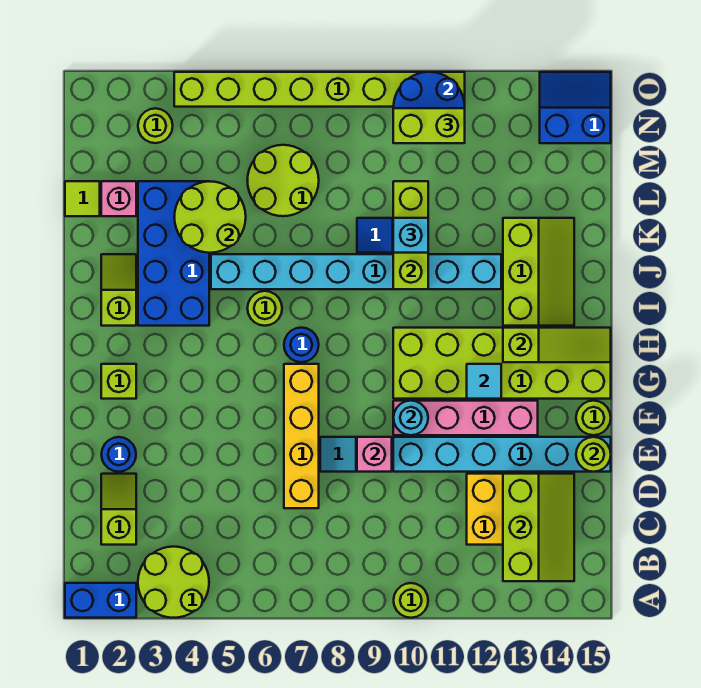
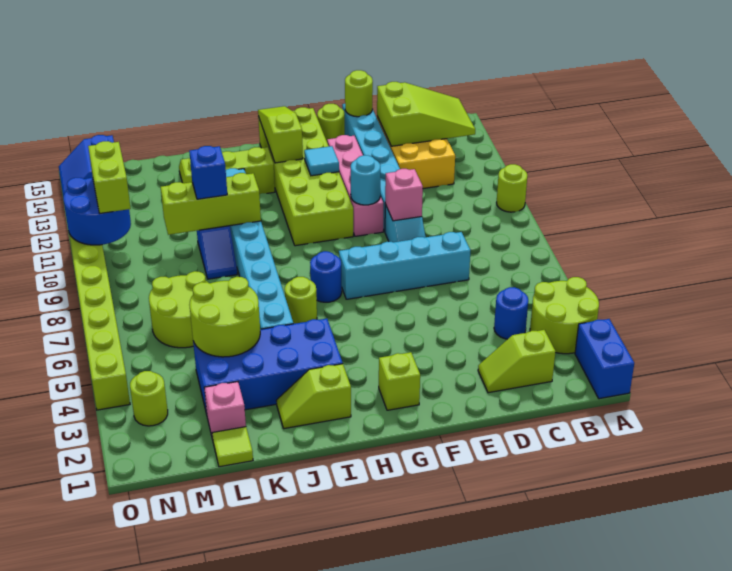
lime 2x3 slope [503,474,574,581] -> lime 2x3 slope turned to [377,82,475,146]
yellow 1x4 brick [284,364,319,508] -> cyan 1x4 brick [339,232,470,299]
blue 1x1 round brick [101,437,136,472] -> blue 1x1 round brick moved to [494,287,528,339]
cyan 1x1 brick [393,218,428,253] -> blue 1x1 brick [189,146,227,199]

